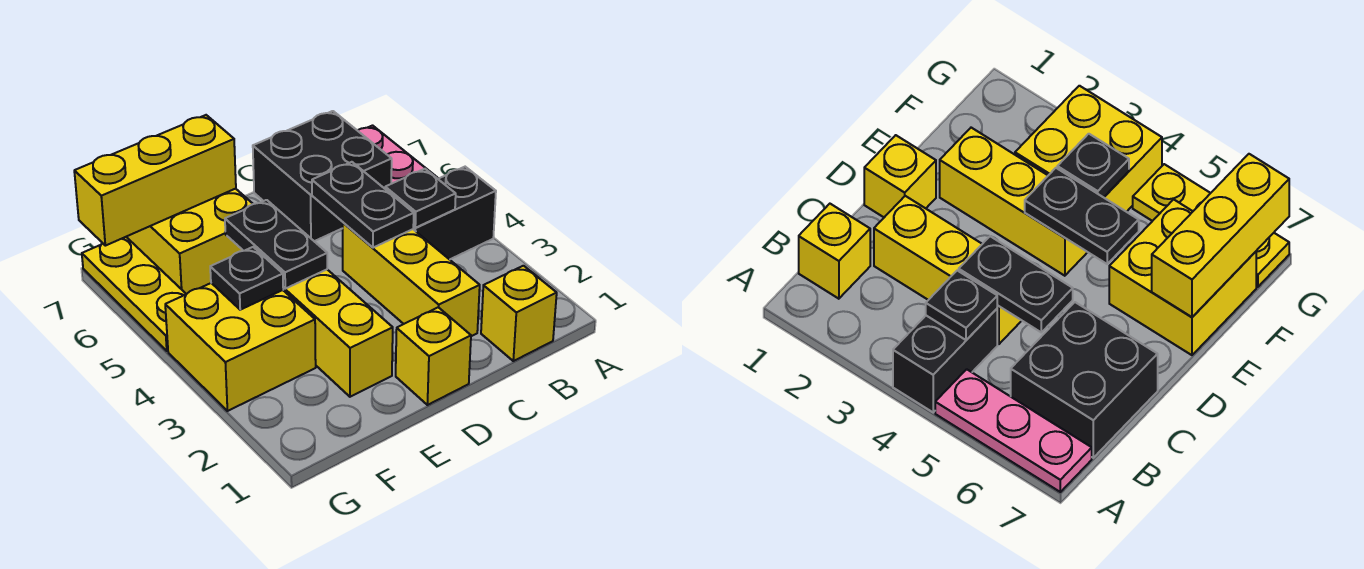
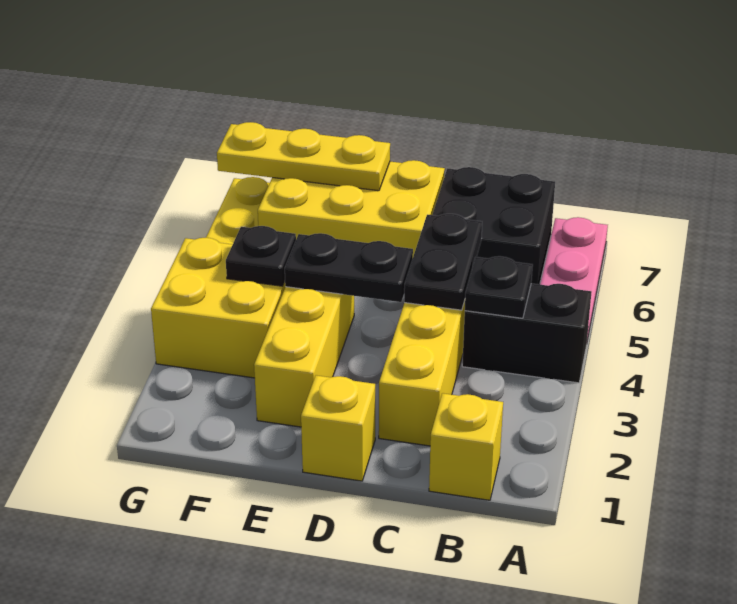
black 1x2 plate [225,200,327,289] -> black 1x2 plate turned to [285,233,413,302]
yellow 2x2 brick [127,189,253,294] -> yellow 2x3 brick [258,160,445,256]
yellow 1x3 brick [74,115,236,246] -> yellow 1x3 plate [217,122,390,191]

